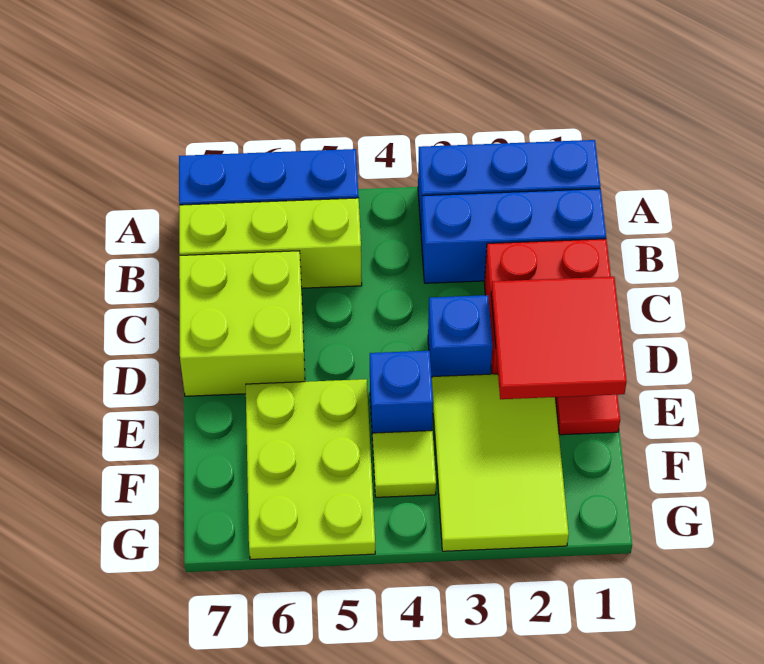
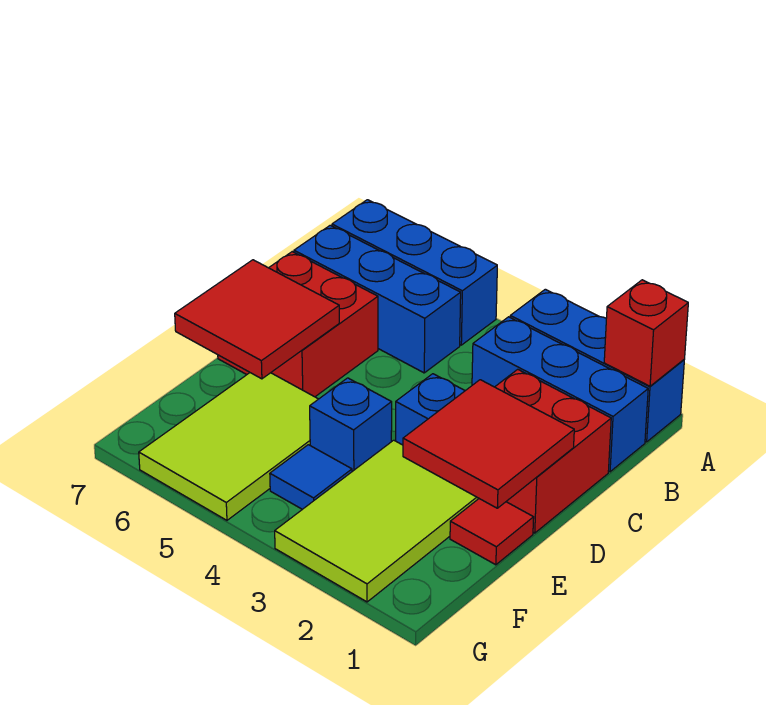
none -> red 1x1 brick [604,280,688,386]
lime 1x3 brick [179,198,362,288] -> blue 1x3 brick [294,225,461,373]
lime 2x2 brick [179,251,305,396] -> red 2x2 brick [218,252,378,397]
none -> red 2x2 tile [175,260,339,379]
lime 2x3 plate [246,379,375,559] -> lime 2x3 tile [139,373,318,520]
lime 1x1 tile [373,431,436,497] -> blue 1x1 tile [270,445,352,509]

